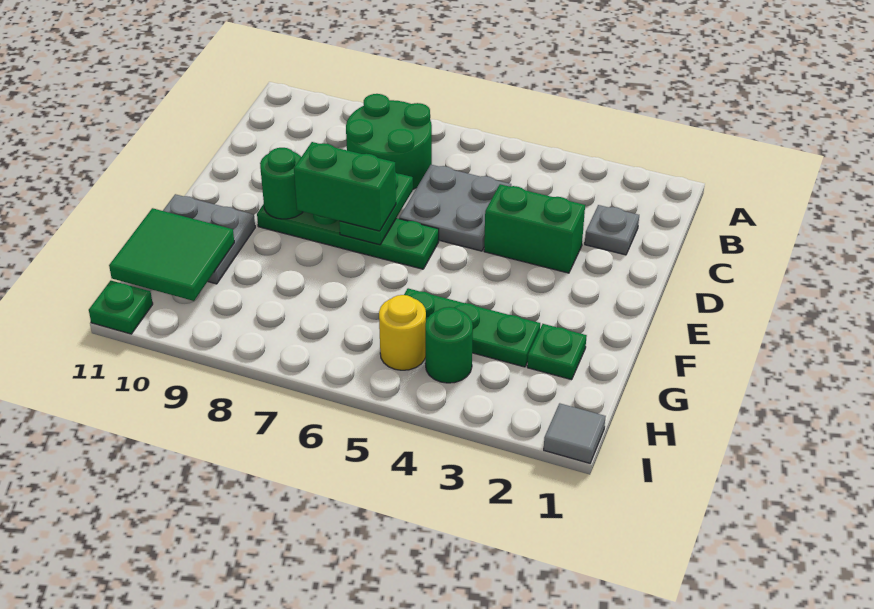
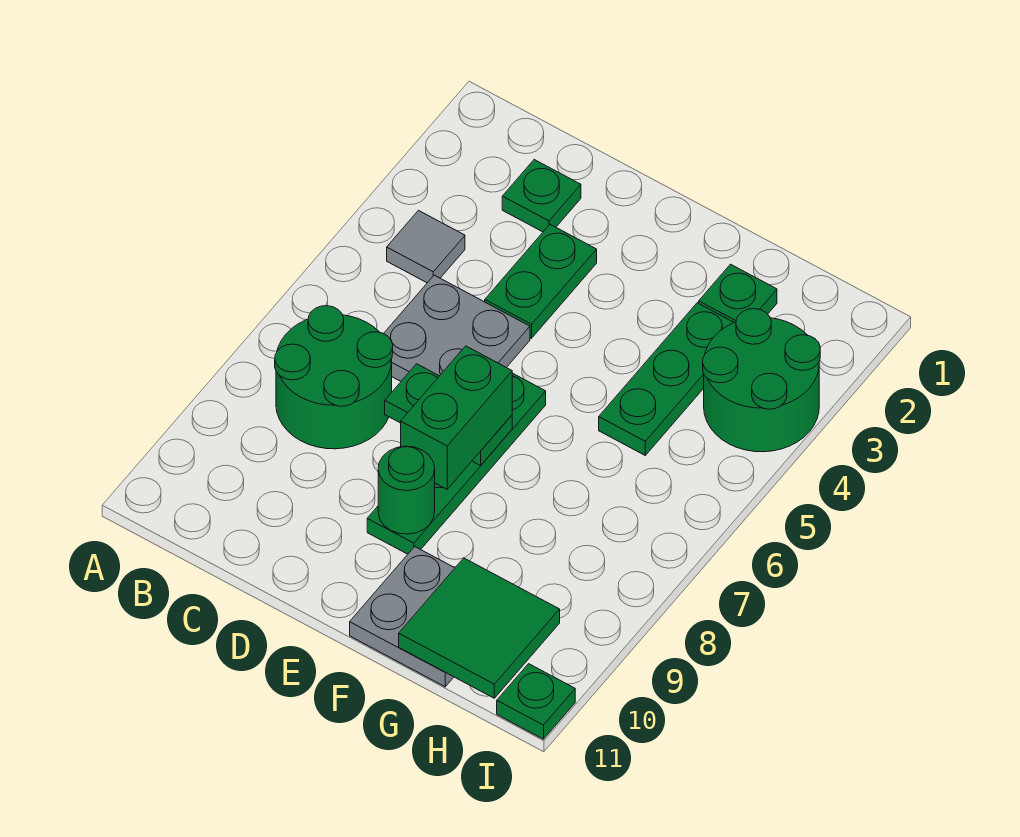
grey 1x1 plate [585,205,639,255] -> green 1x1 plate [502,160,581,232]
green 1x2 brick [484,184,585,273] -> green 1x2 plate [485,224,597,338]
green 1x1 round brick [425,307,473,383] -> green 2x2 round brick [703,309,820,452]
yellow 1x1 round brick [379,295,426,370] -> none
grey 1x1 tile [544,403,606,463] -> grey 1x1 tile moved to [387,211,465,283]

